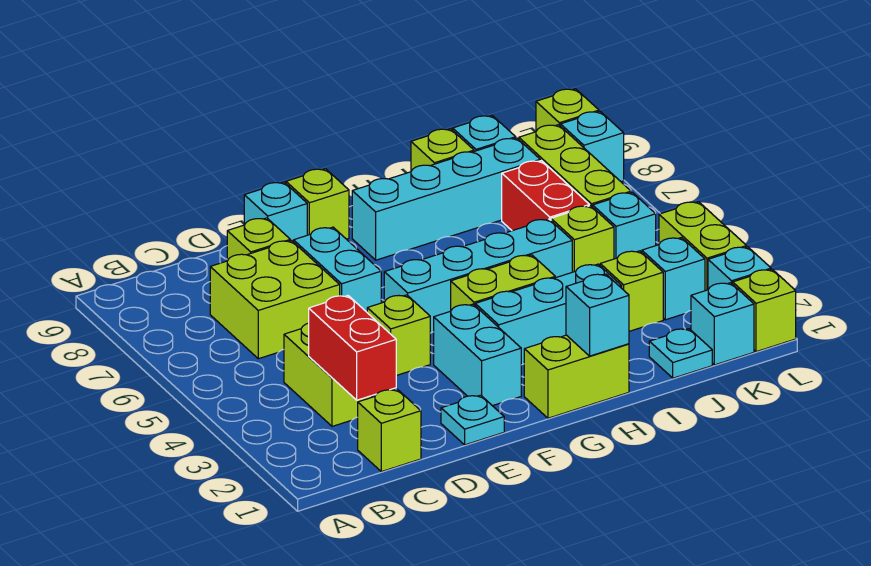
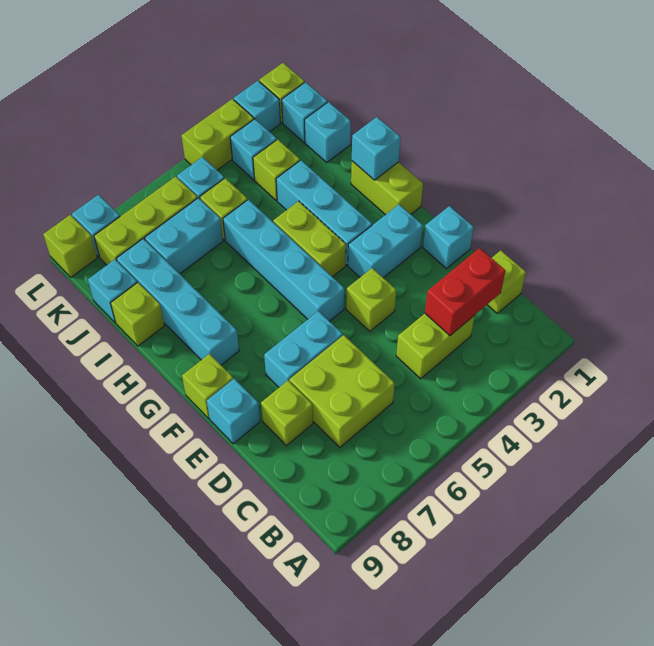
cyan 1x1 plate [441,395,504,445] -> cyan 1x1 brick [423,206,474,268]
cyan 1x1 plate [649,329,712,378] -> cyan 1x1 brick [305,102,351,162]
red 1x2 brick [502,161,589,231] -> cyan 1x2 brick [145,198,223,274]

